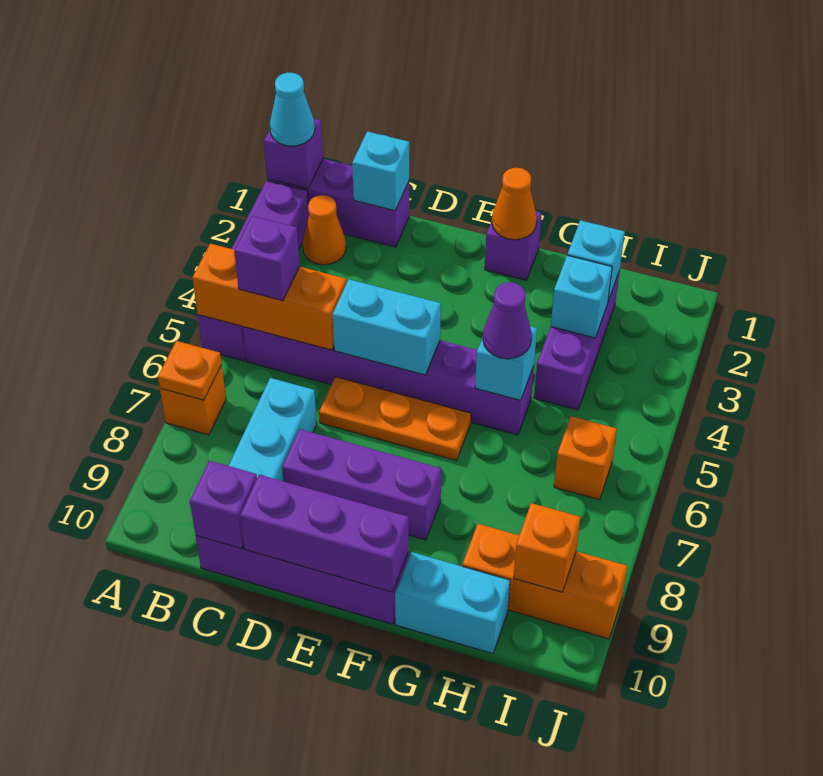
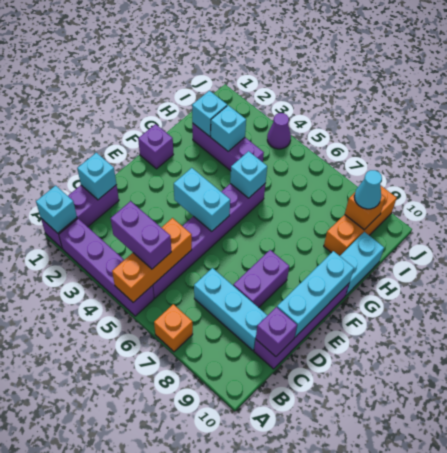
purple 1x1 brick [264,119,323,189] -> cyan 1x1 brick [36,185,77,233]
cyan 1x1 cone [270,73,315,146] -> cyan 1x1 cone moved to [354,170,382,209]
orange 1x1 plate [158,341,221,400] -> none
orange 1x1 cone [302,195,346,265] -> none
purple 1x1 brick [234,216,300,301] -> purple 1x2 brick [111,201,171,269]
cyan 1x2 brick [332,279,441,375] -> cyan 1x2 brick turned to [174,168,230,231]
orange 1x3 plate [319,377,471,460] -> none
purple 1x3 brick [282,429,441,540] -> purple 1x2 brick [233,250,289,308]
purple 1x3 brick [240,475,409,592] -> cyan 1x3 brick [277,251,354,337]
orange 1x1 cone [492,168,537,240] -> none
purple 1x1 cone [483,282,532,359] -> purple 1x1 cone moved to [267,113,291,149]
orange 1x1 brick [554,416,617,500] -> none

